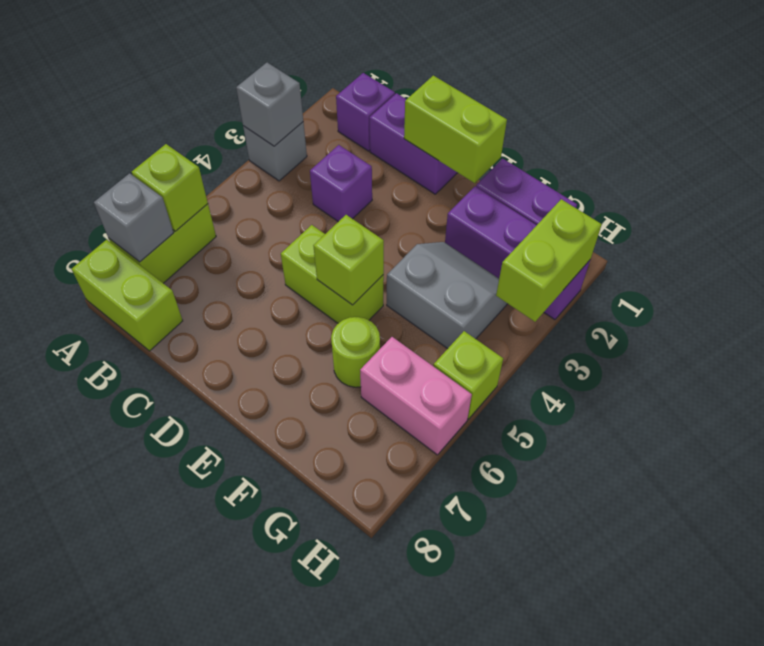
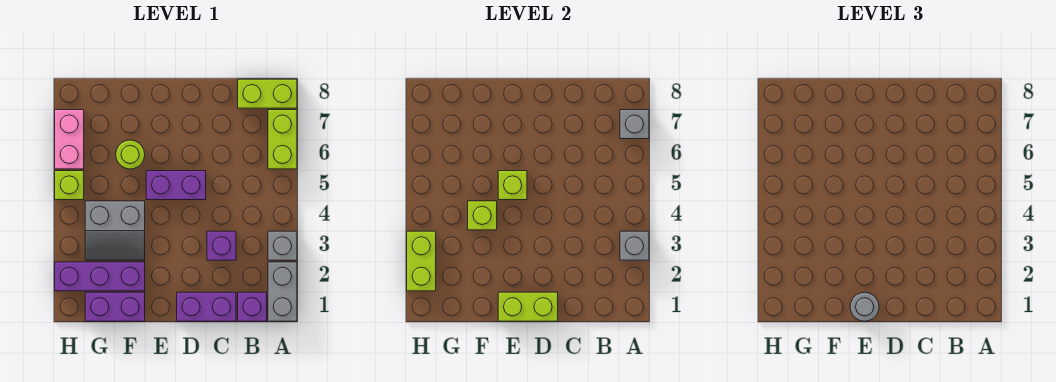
none -> grey 1x2 brick [268,262,297,321]
lime 1x1 brick [132,144,208,231] -> lime 1x1 brick moved to [468,201,497,230]
lime 1x2 brick [281,225,384,323] -> purple 1x2 brick [146,171,206,200]
none -> grey 1x1 round brick [850,292,879,321]
pink 1x2 brick [360,337,472,455] -> pink 1x2 brick turned to [55,110,84,169]

